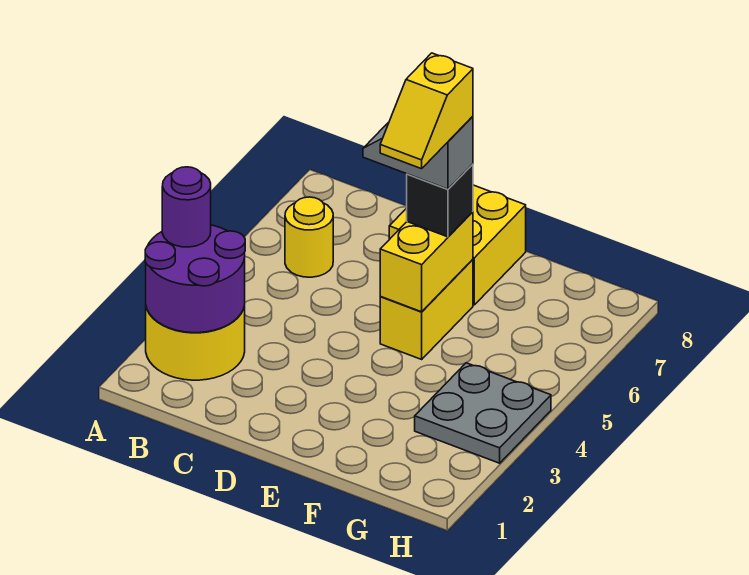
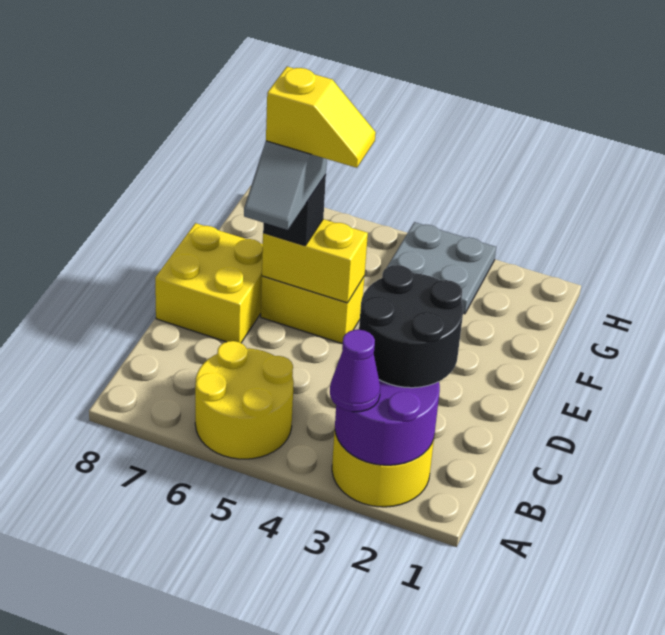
purple 1x1 round brick [162,167,211,247] -> purple 1x1 cone [330,330,380,412]
none -> black 2x2 round brick [359,265,463,388]
yellow 1x1 round brick [285,197,333,277] -> yellow 2x2 round brick [195,341,294,459]

